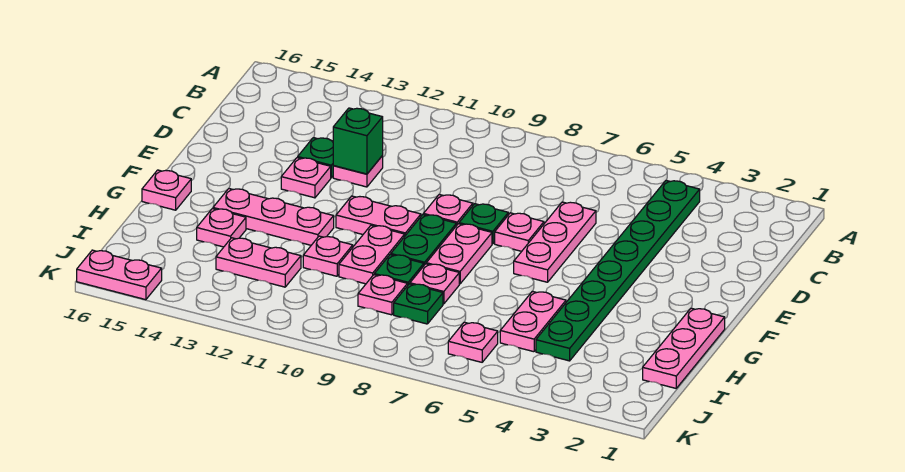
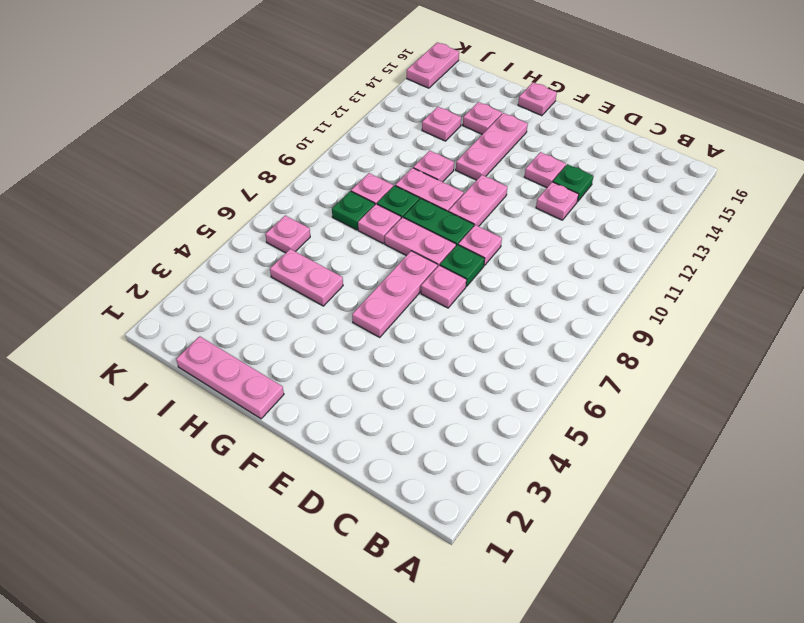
green 1x8 plate [536,180,700,361] -> none
pink 1x3 plate [514,202,596,282] -> pink 1x3 plate turned to [352,251,438,337]
green 1x1 brick [333,108,383,174] -> none
pink 1x2 plate [216,238,301,287] -> pink 1x1 plate [422,107,461,141]

